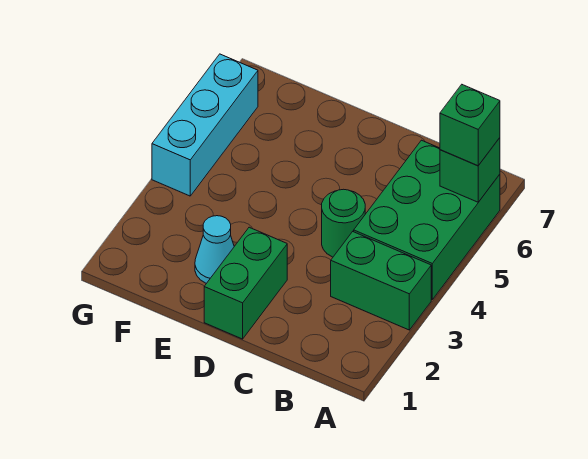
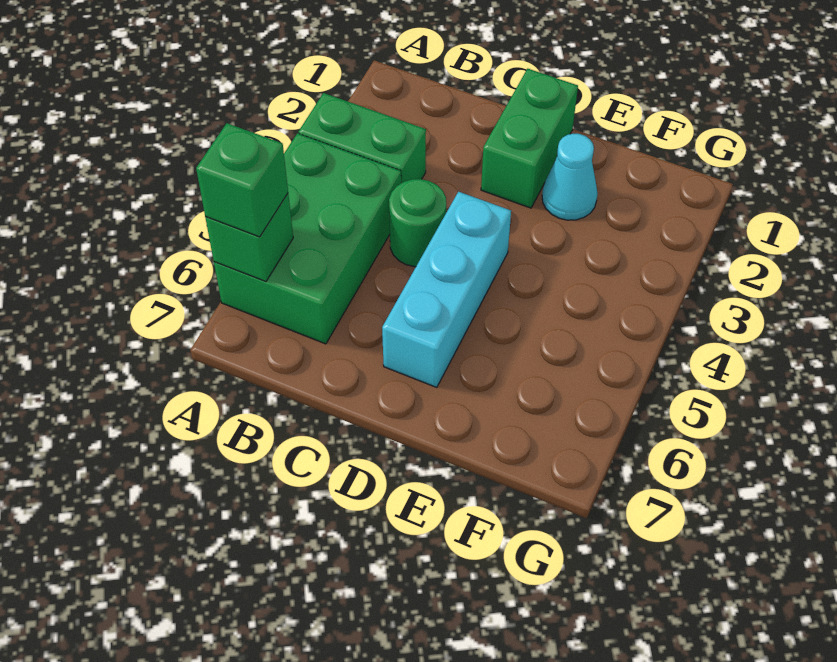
cyan 1x3 brick [152,54,258,196] -> cyan 1x3 brick moved to [382,191,511,387]

